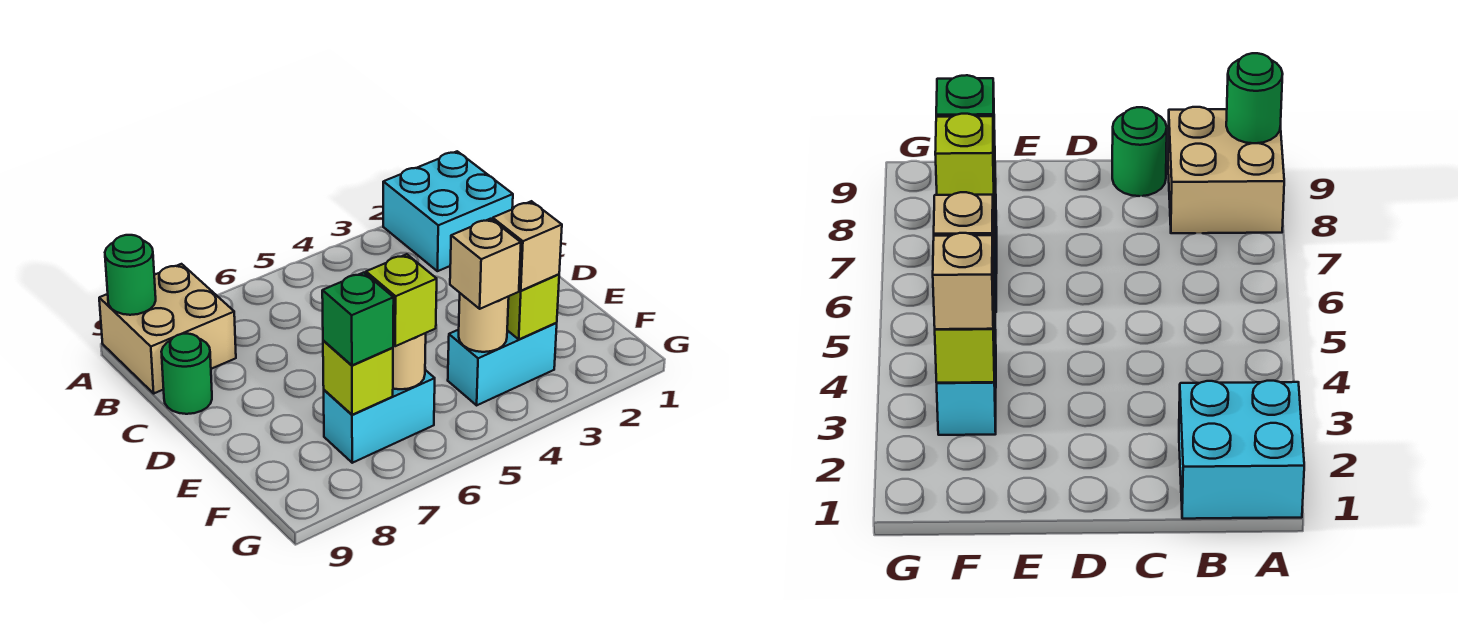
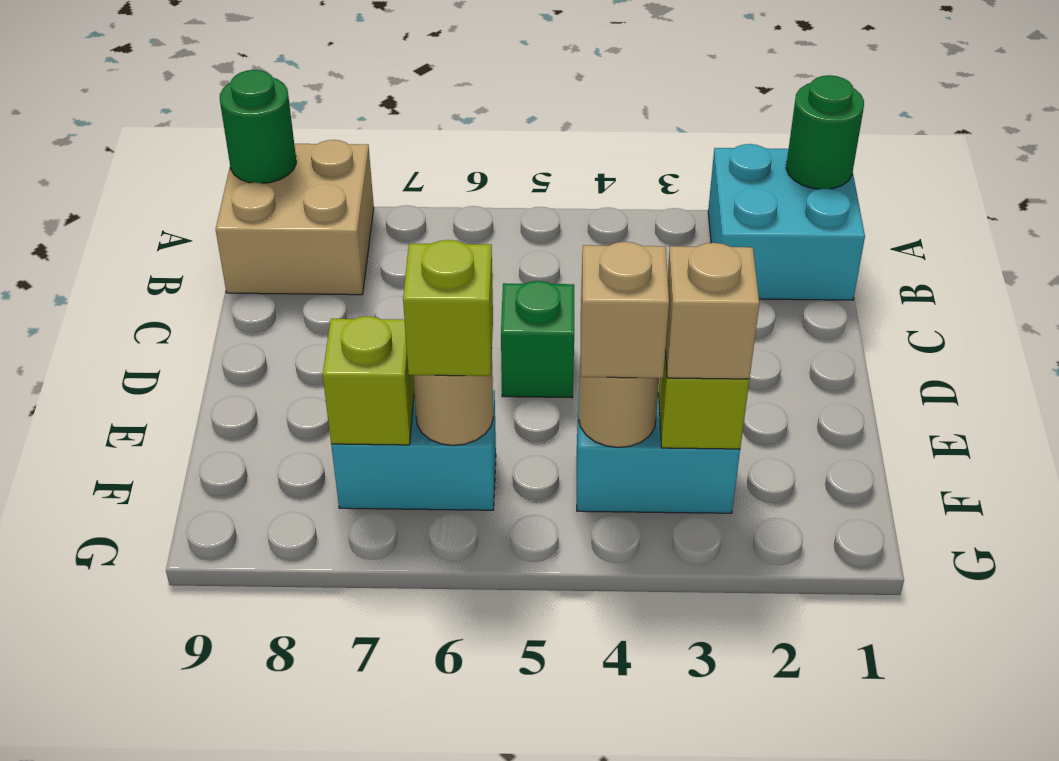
green 1x1 round brick [161,334,212,414] -> green 1x1 round brick moved to [786,75,864,189]
green 1x1 brick [322,273,394,365] -> green 1x1 brick moved to [501,281,574,397]

